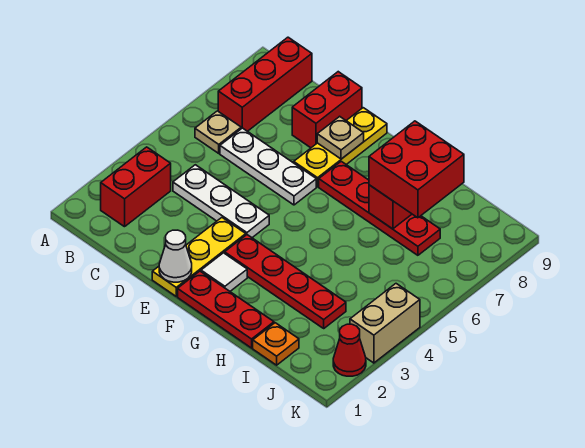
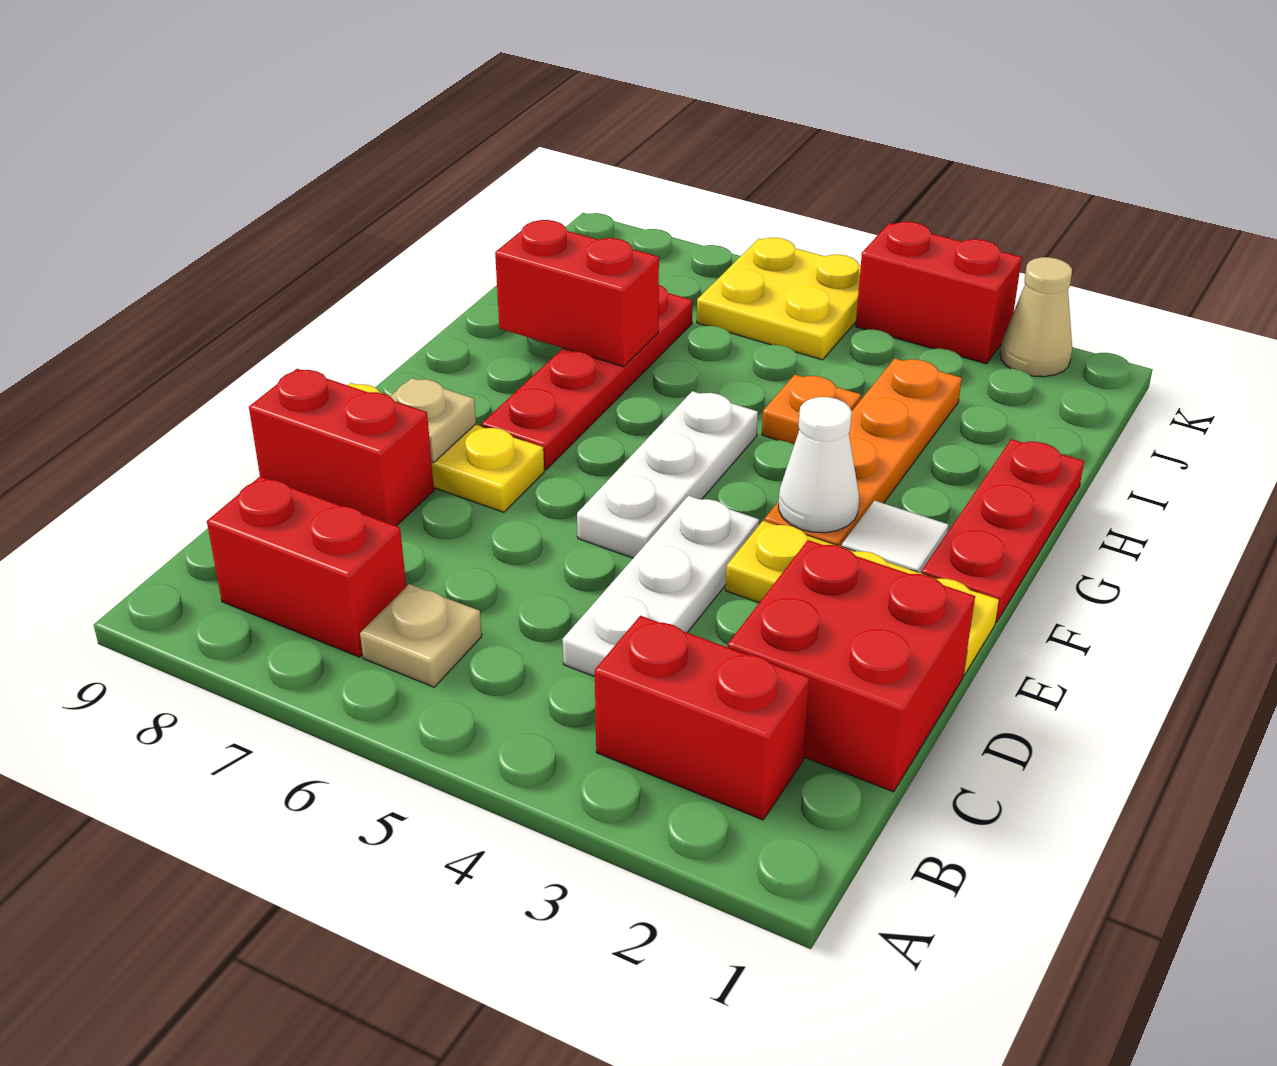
red 1x3 brick [218,37,312,131] -> red 1x2 brick [207,476,406,657]
white 1x3 plate [220,128,316,205] -> white 1x3 plate moved to [577,391,758,558]
white 1x1 cone [159,230,192,282] -> white 1x1 cone moved to [779,397,859,533]
red 1x4 plate [225,235,346,328] -> orange 1x4 plate [765,359,962,547]
red 2x2 brick [369,121,464,218] -> red 2x2 brick moved to [727,540,975,792]
orange 1x1 plate [253,323,299,365] -> orange 1x1 plate moved to [762,375,861,444]
none -> yellow 2x2 plate [697,238,861,360]
red 1x1 cone [333,324,366,376] -> tan 1x1 cone [1000,257,1072,377]
tan 1x2 brick [350,284,420,363] -> red 1x2 brick [856,222,1022,364]

